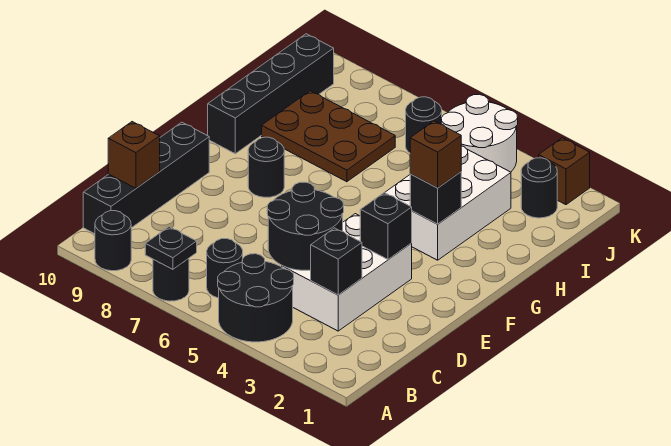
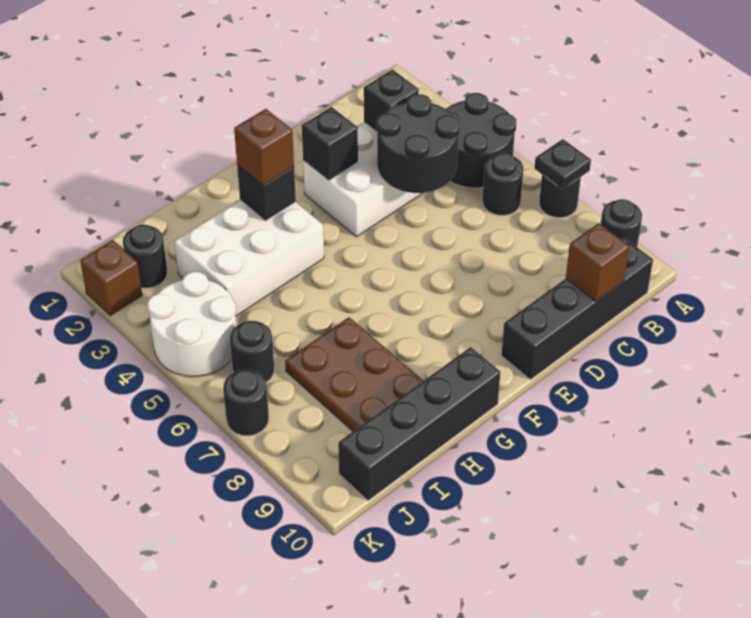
black 1x1 round brick [248,137,284,197] -> black 1x1 round brick moved to [223,370,269,436]

